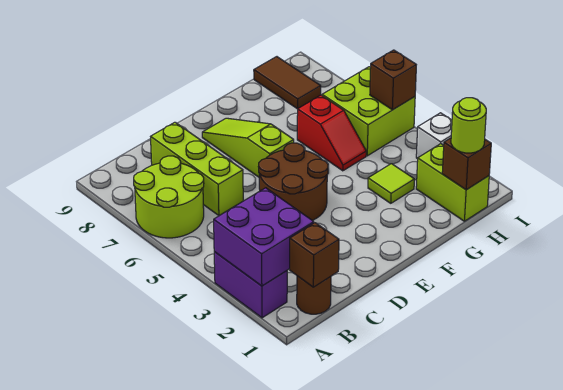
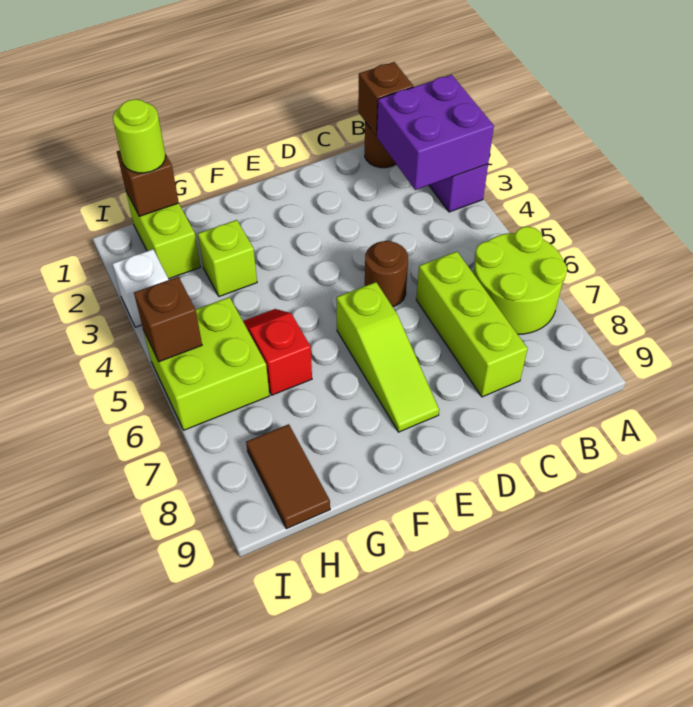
brown 2x2 round brick [259,143,328,221] -> brown 1x1 round brick [365,241,408,307]
lime 1x1 tile [368,164,414,203] -> lime 1x1 brick [198,220,257,297]

